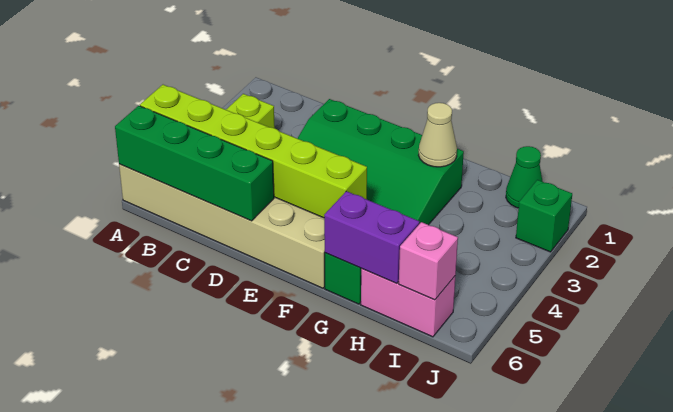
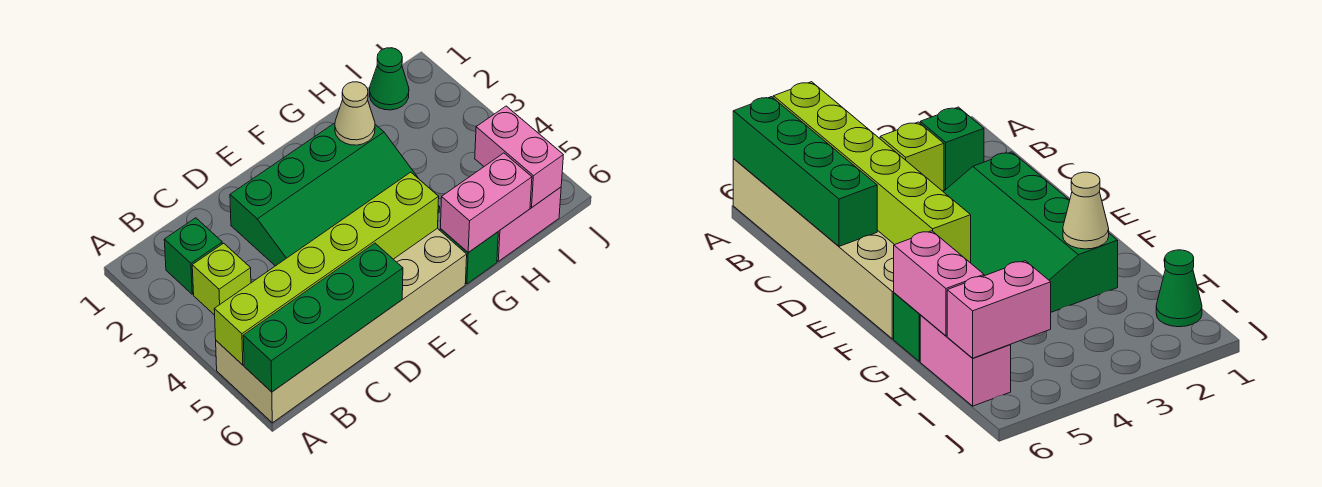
purple 1x2 brick [324,191,419,284] -> pink 1x2 brick [441,153,532,253]
pink 1x1 brick [399,222,458,300] -> pink 1x2 brick [475,106,563,207]
green 1x1 brick [516,180,572,252] -> green 1x1 brick moved to [164,218,222,294]

